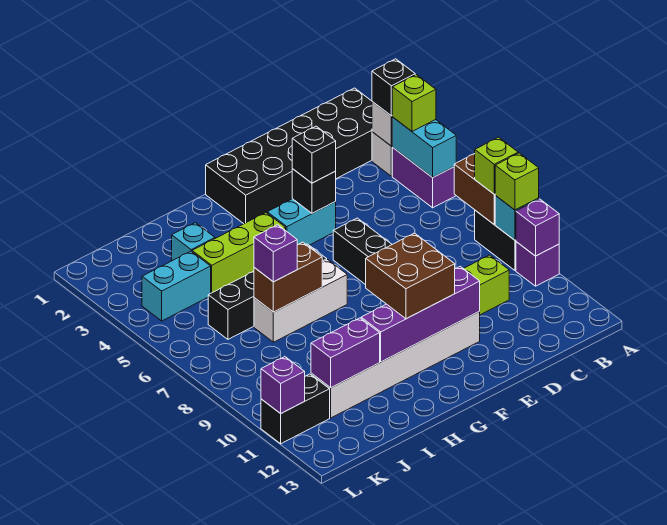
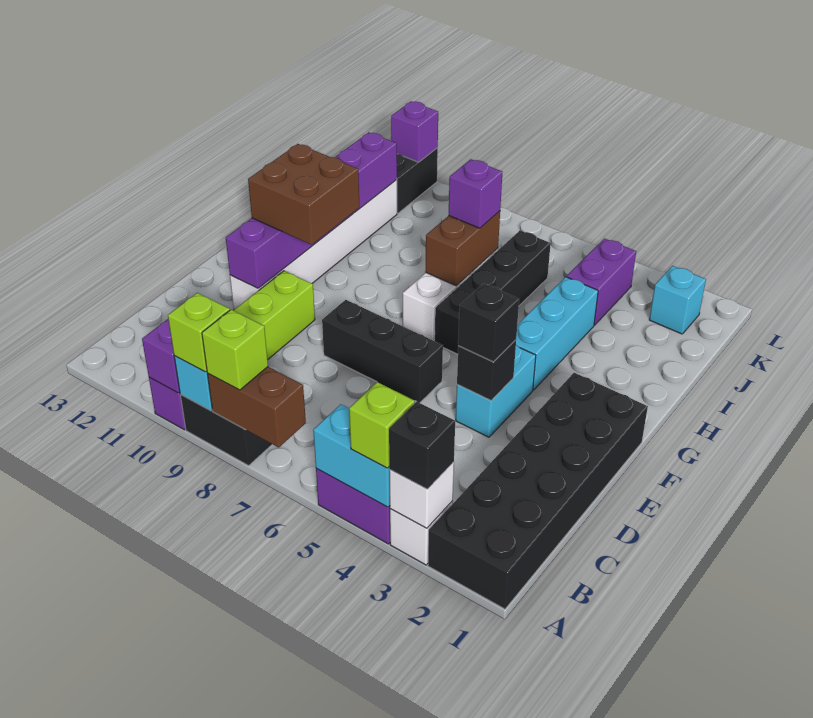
lime 1x3 brick [192,213,286,293] -> cyan 1x3 brick [516,277,598,390]
cyan 1x1 brick [172,223,215,261] -> cyan 1x1 brick moved to [649,266,706,334]
cyan 1x2 brick [142,251,211,321] -> purple 1x2 brick [567,239,636,325]

